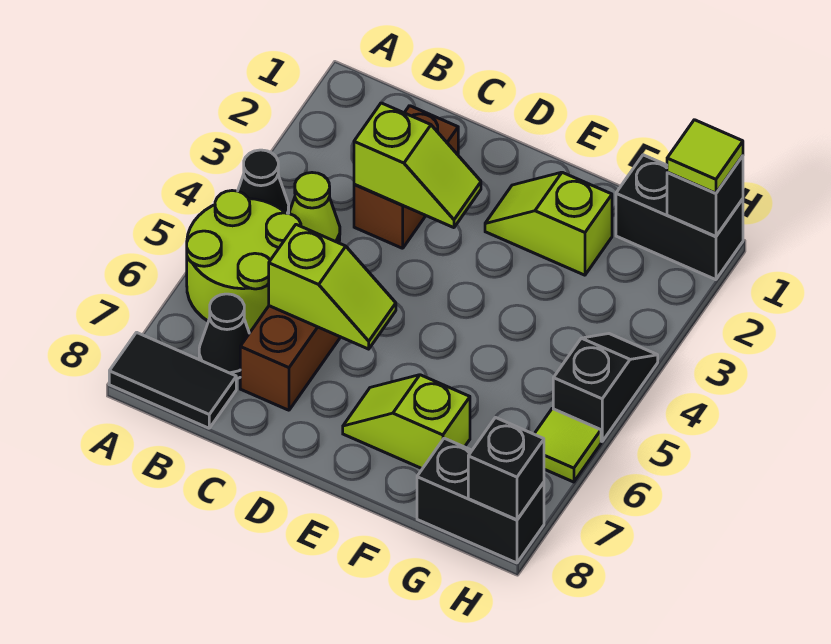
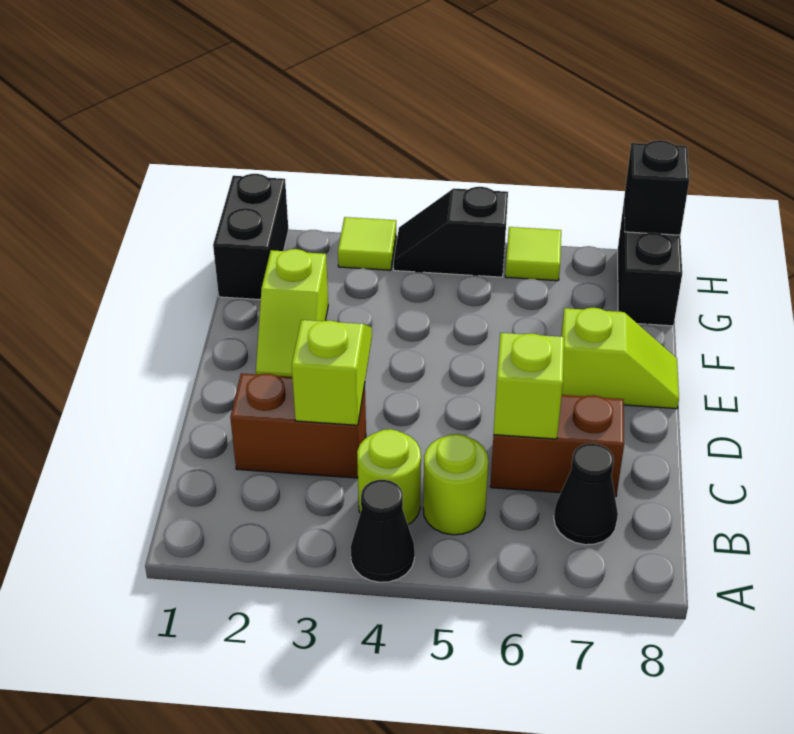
lime 2x2 round brick [187,191,301,331] -> lime 1x1 round brick [423,434,488,535]
black 1x2 tile [109,332,236,428] -> none
lime 1x1 cone [289,173,340,243] -> lime 1x1 round brick [357,429,421,525]
lime 1x2 slope [343,375,470,469] -> lime 1x2 slope turned to [561,308,679,409]
black 1x1 brick [667,156,743,236] -> none
lime 1x1 tile [667,120,743,193] -> lime 1x1 tile moved to [338,217,396,270]

